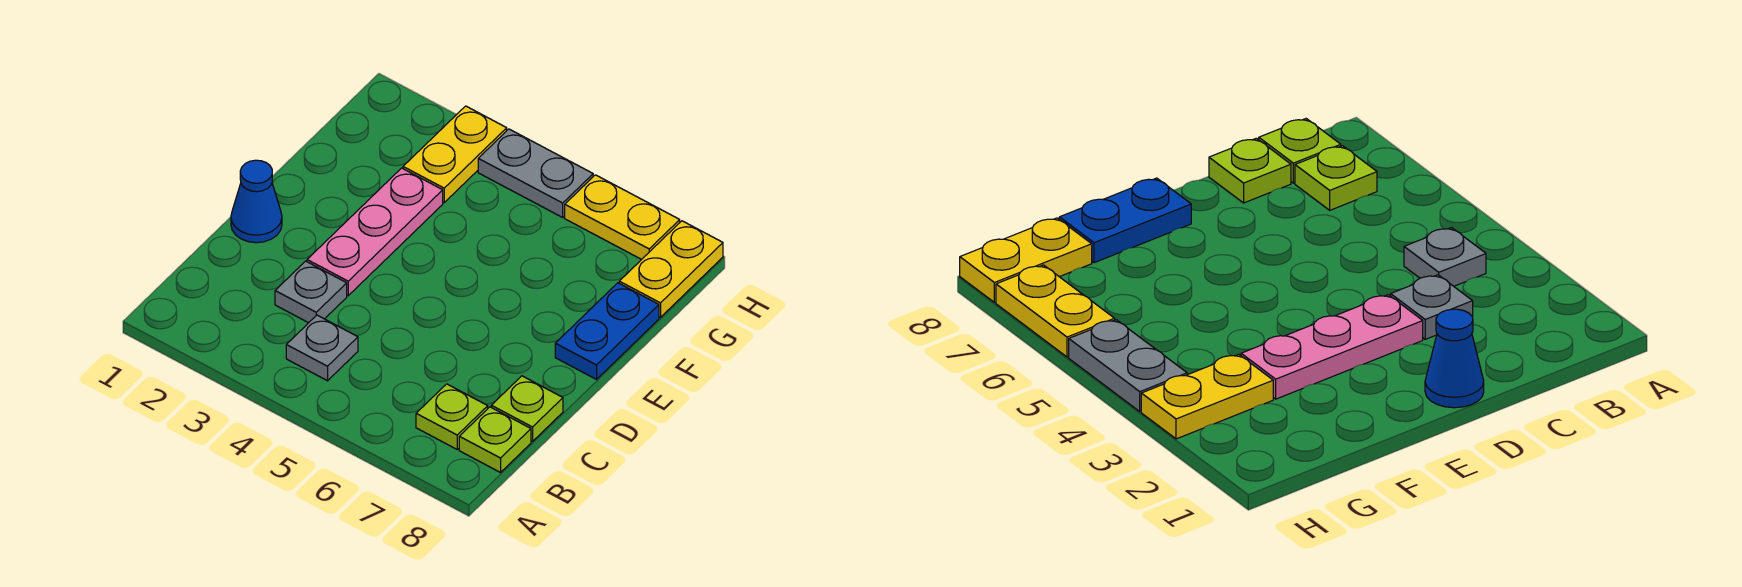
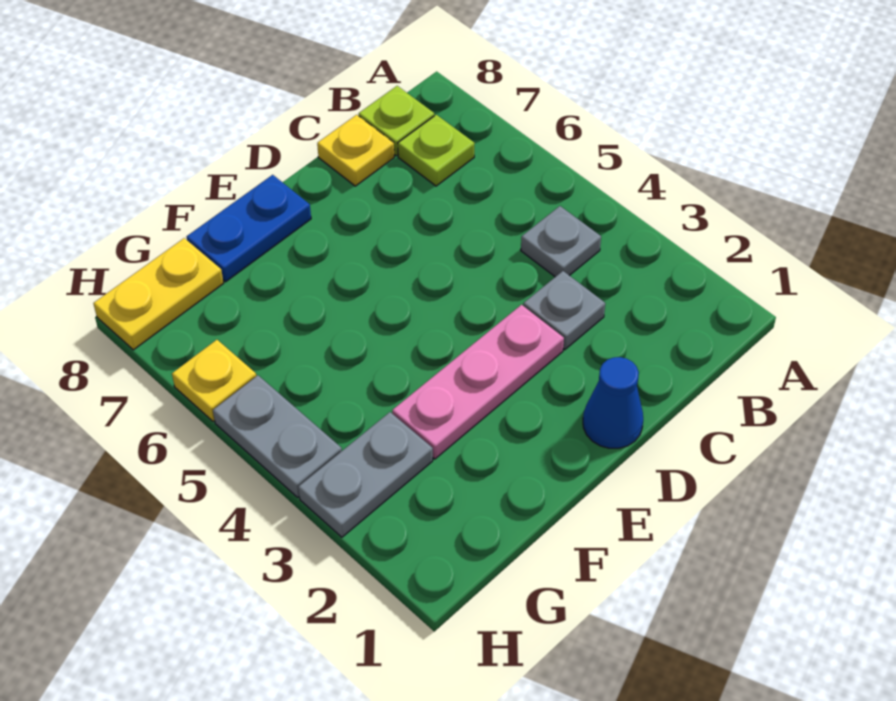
lime 1x1 plate [491,376,563,441] -> yellow 1x1 plate [317,115,394,186]
yellow 1x2 plate [403,106,507,202] -> grey 1x2 plate [298,412,433,537]
yellow 1x2 plate [565,175,680,259] -> yellow 1x1 plate [172,340,256,422]

